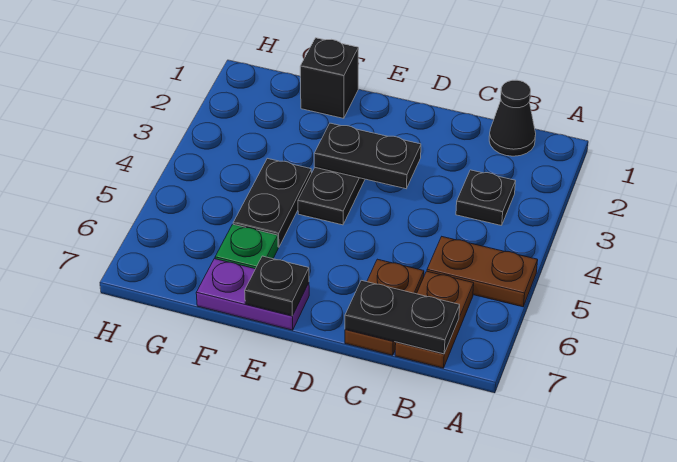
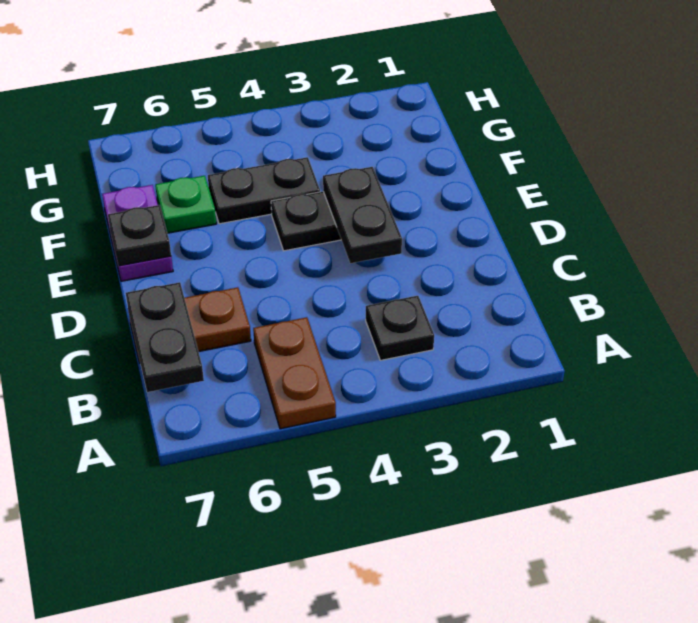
black 1x1 cone [489,80,536,156] -> none
brown 1x2 plate [395,271,474,368] -> none
black 1x1 brick [300,38,359,118] -> none

